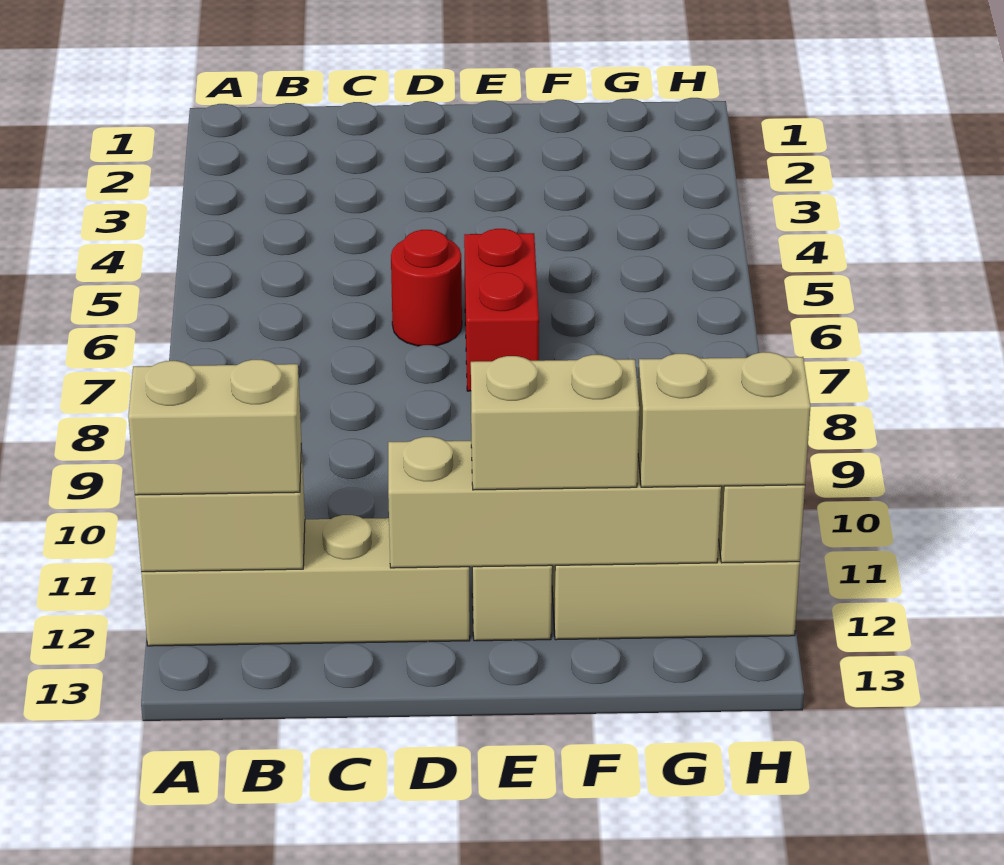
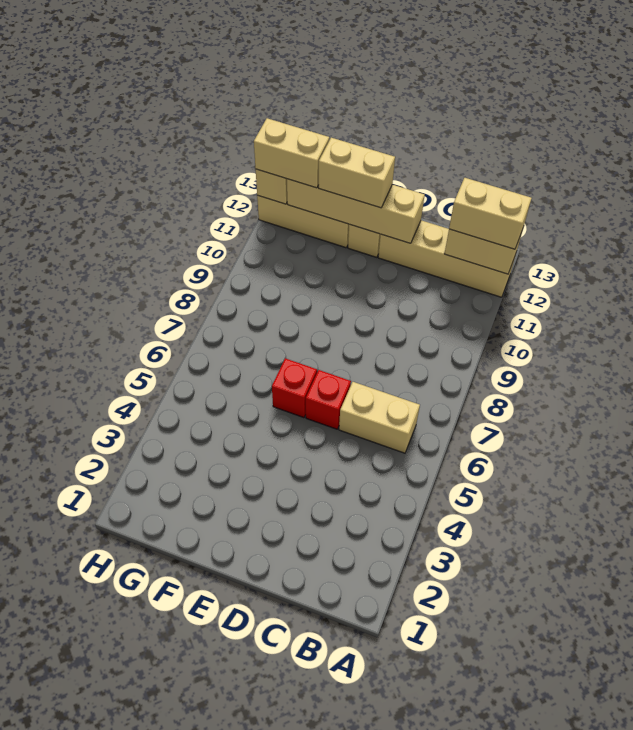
none -> tan 1x2 brick [339,382,420,453]
red 1x1 round brick [391,230,462,346] -> red 1x1 brick [306,370,351,429]
red 1x2 brick [464,229,539,391] -> red 1x1 brick [272,358,317,418]

